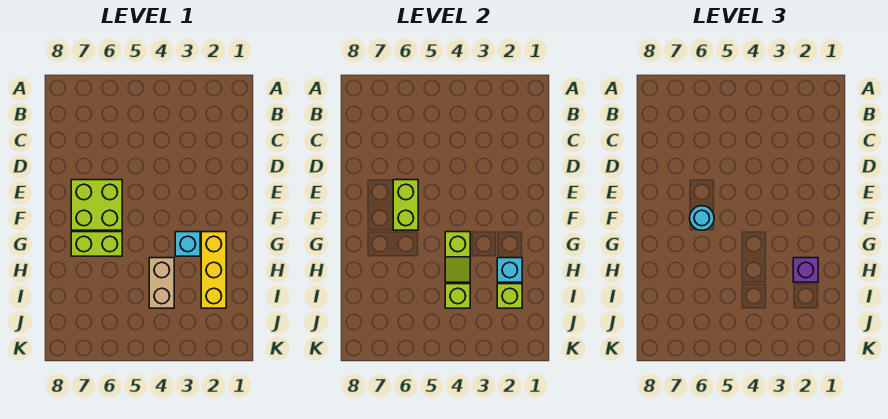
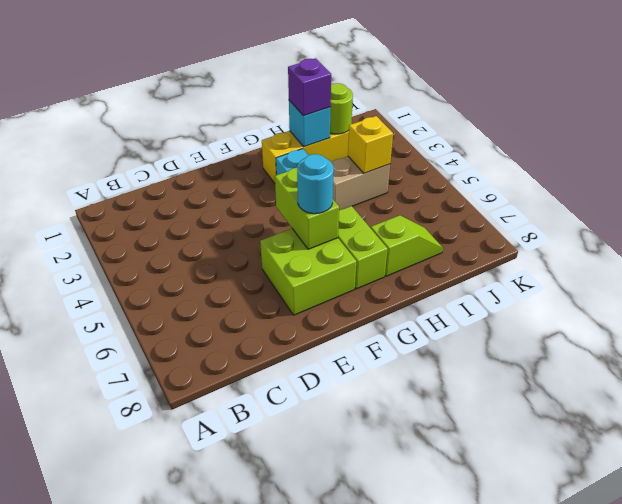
lime 1x2 brick [393,180,418,230] -> lime 1x2 brick turned to [275,168,339,249]
lime 1x2 slope [445,232,470,282] -> lime 1x2 slope moved to [371,215,443,276]
lime 1x1 brick [497,284,522,308] -> lime 1x1 round brick [330,83,353,134]
lime 1x1 brick [445,284,470,308] -> yellow 1x1 brick [348,116,393,173]

